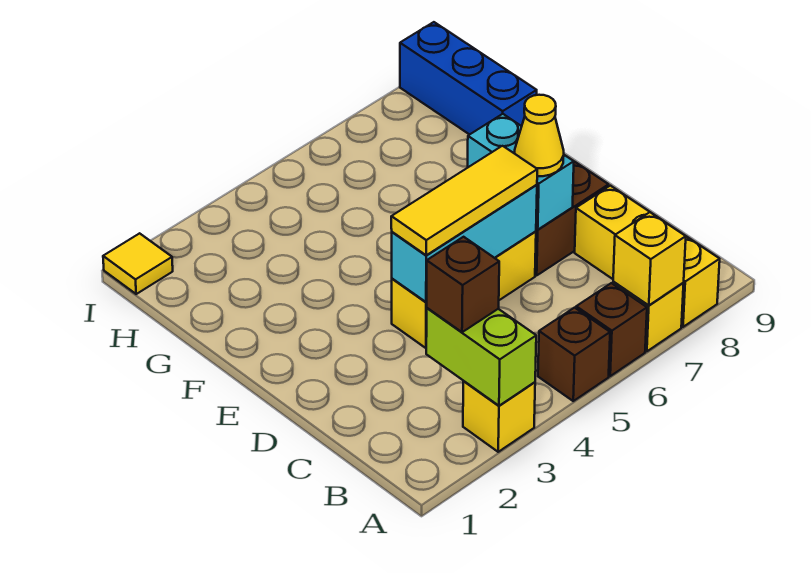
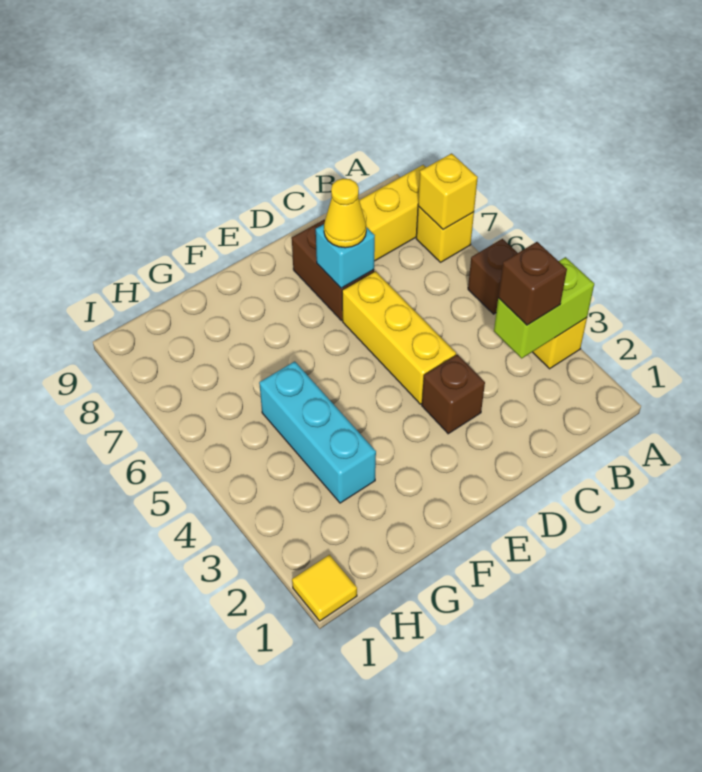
brown 1x1 brick [576,283,647,376] -> brown 1x1 brick moved to [422,354,485,434]
cyan 1x3 brick [392,185,537,302] -> cyan 1x3 brick moved to [259,361,376,503]
yellow 1x3 tile [391,146,537,255] -> none
cyan 1x2 brick [468,114,574,229] -> cyan 1x1 brick [316,224,375,288]
blue 1x3 brick [400,22,537,135] -> none

